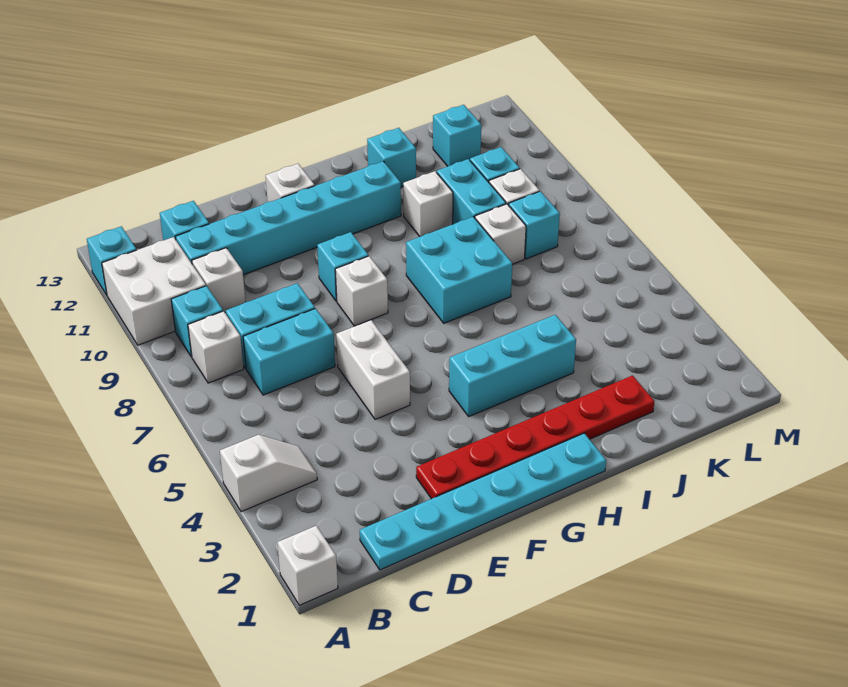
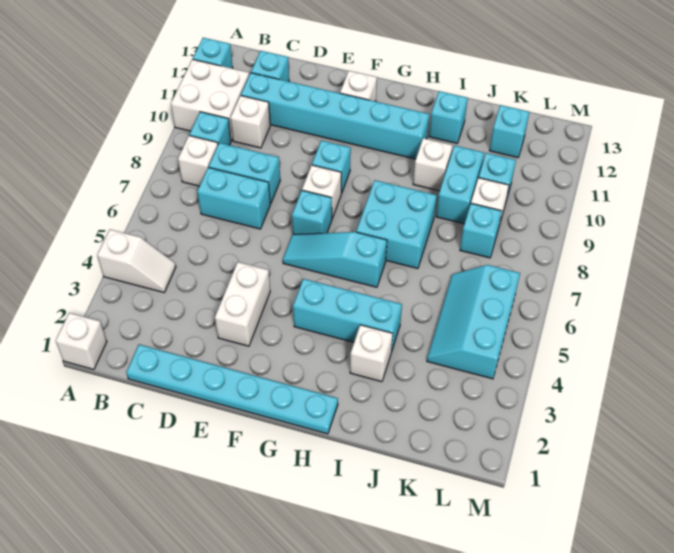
red 1x6 plate [416,376,654,499] -> none
white 1x2 brick [336,320,410,419] -> white 1x2 brick moved to [215,262,270,346]
none -> cyan 1x3 slope [283,232,387,287]
none -> cyan 1x1 brick [292,190,332,234]
white 1x1 brick [475,204,526,264] -> white 1x1 brick moved to [350,325,393,382]
none -> cyan 2x3 slope [427,265,520,379]

